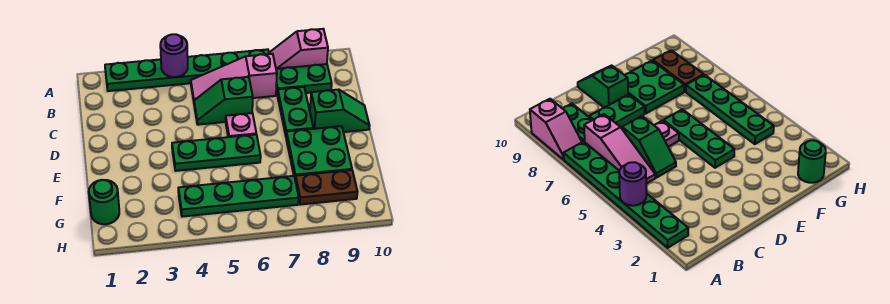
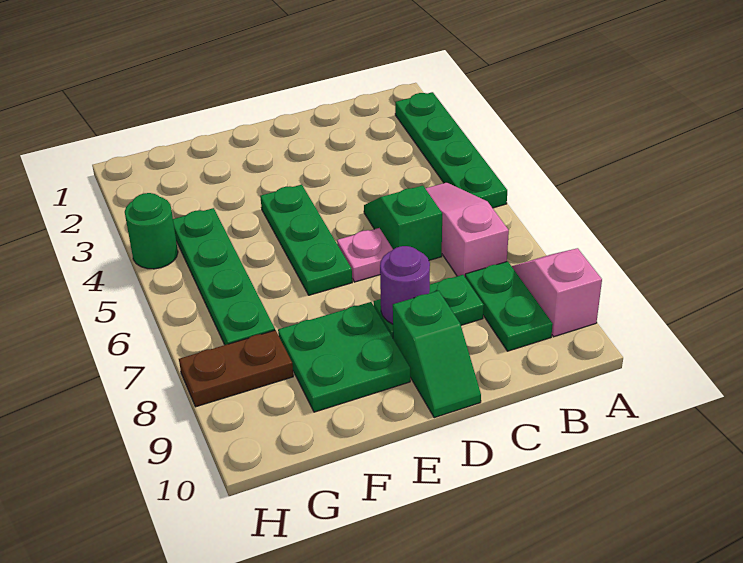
green 1x6 plate [105,49,269,91] -> green 1x4 plate [395,92,507,208]
purple 1x1 round brick [160,34,188,77] -> purple 1x1 round brick moved to [380,246,430,324]
green 1x1 round brick [89,180,119,224] -> green 1x1 round brick moved to [125,193,178,269]
brown 1x2 plate [295,170,357,205] -> brown 1x2 plate turned to [179,330,293,407]

